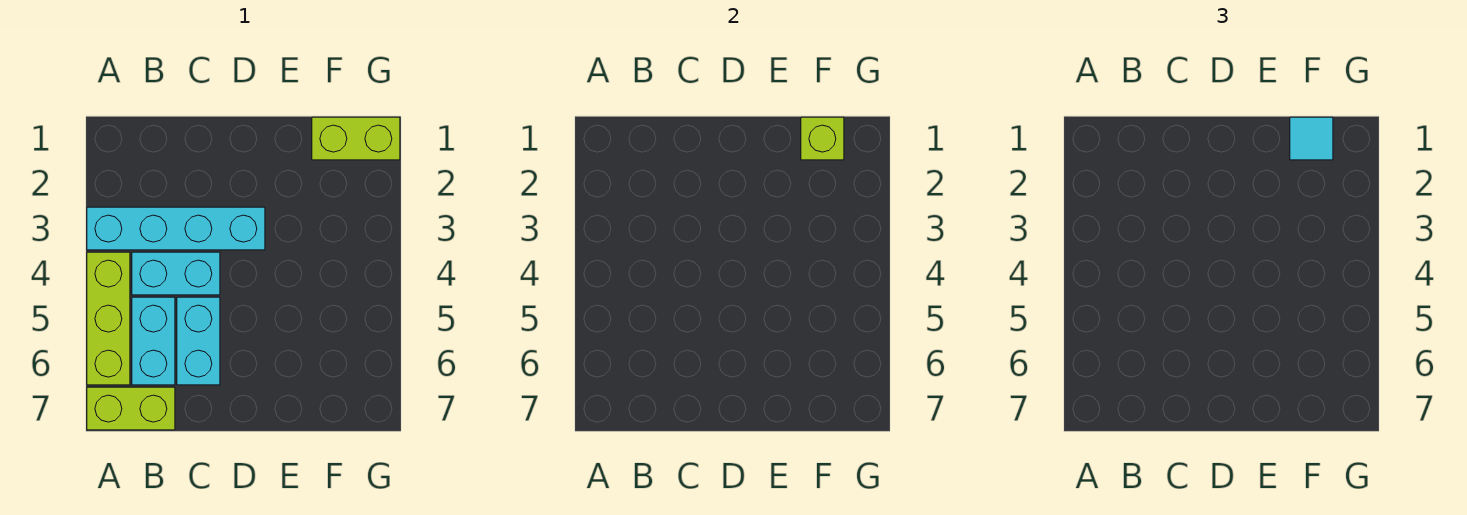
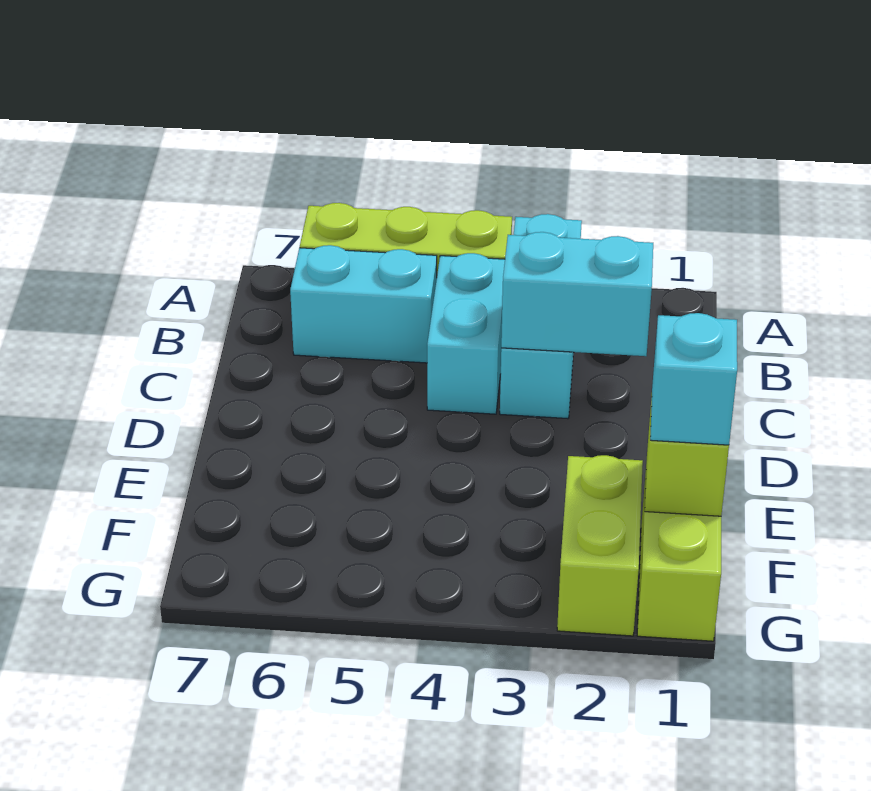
cyan 1x4 brick [87,207,265,250] -> cyan 1x3 brick [500,214,582,419]
lime 1x2 brick [87,387,175,430] -> lime 1x2 brick moved to [557,455,643,636]
cyan 1x2 brick [177,297,220,385] -> cyan 1x2 brick moved to [501,232,653,356]
cyan 1x1 tile [1290,117,1333,160] -> cyan 1x1 brick [650,313,737,445]

